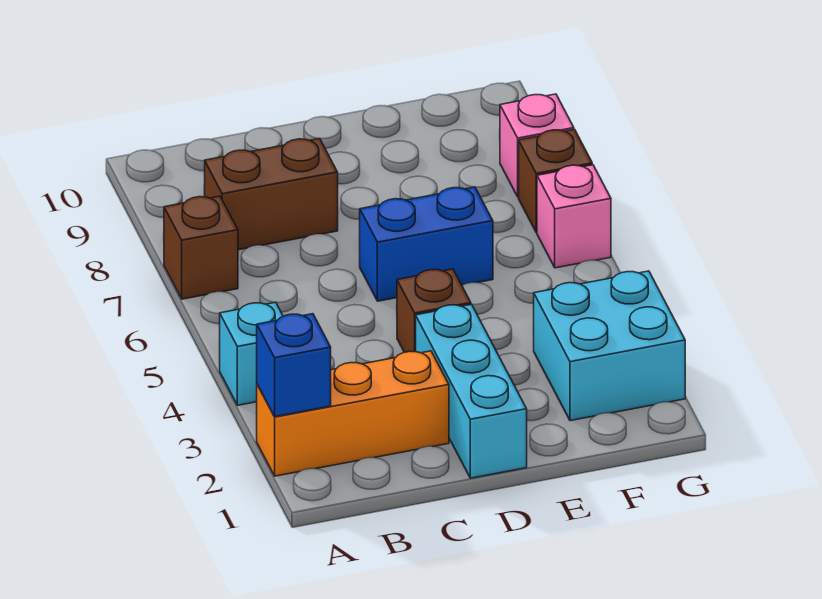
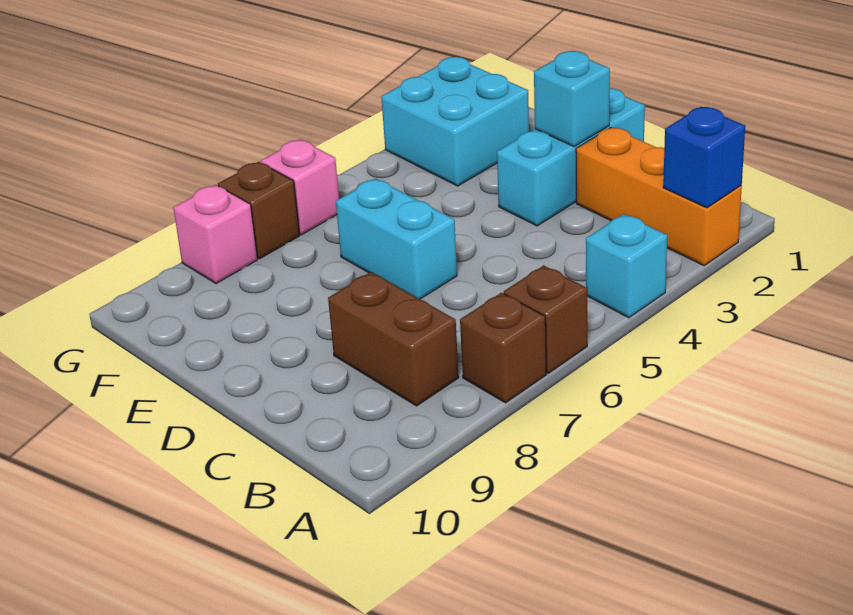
none -> cyan 1x1 brick [534,51,610,147]
brown 1x1 brick [397,269,471,352] -> brown 1x1 brick moved to [504,266,587,373]
blue 1x2 brick [360,187,493,301] -> cyan 1x2 brick [336,179,457,299]

